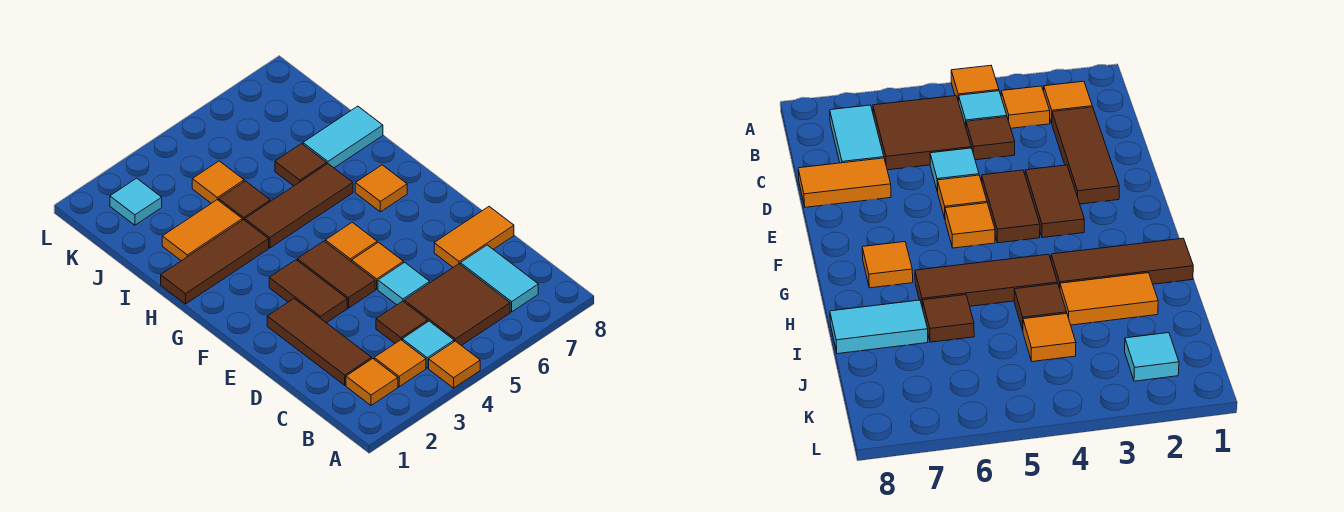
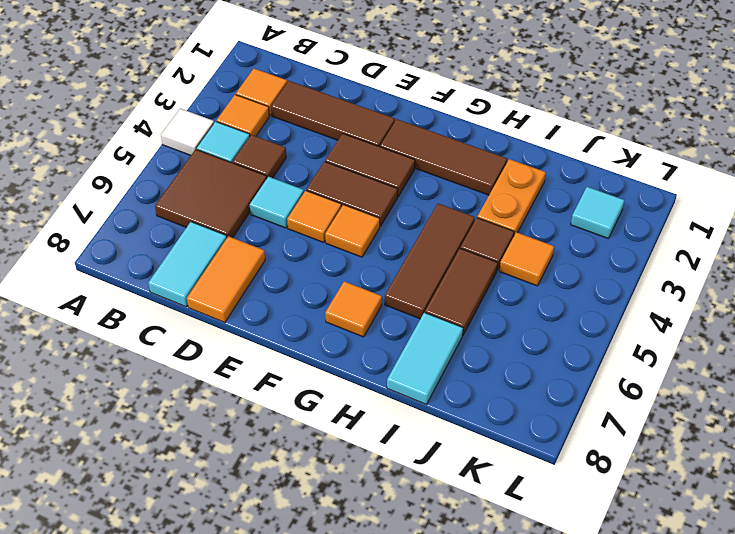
orange 1x1 tile [429,341,480,388] -> white 1x1 tile [161,109,214,155]
cyan 1x2 tile [460,245,538,312] -> cyan 1x2 tile turned to [149,222,227,307]
brown 1x3 tile [161,220,269,304] -> brown 1x3 tile turned to [380,119,507,195]
orange 1x2 tile [162,200,242,261] -> orange 1x2 plate [477,159,546,235]
brown 1x1 tile [275,144,327,186] -> brown 1x2 tile [425,249,498,335]

